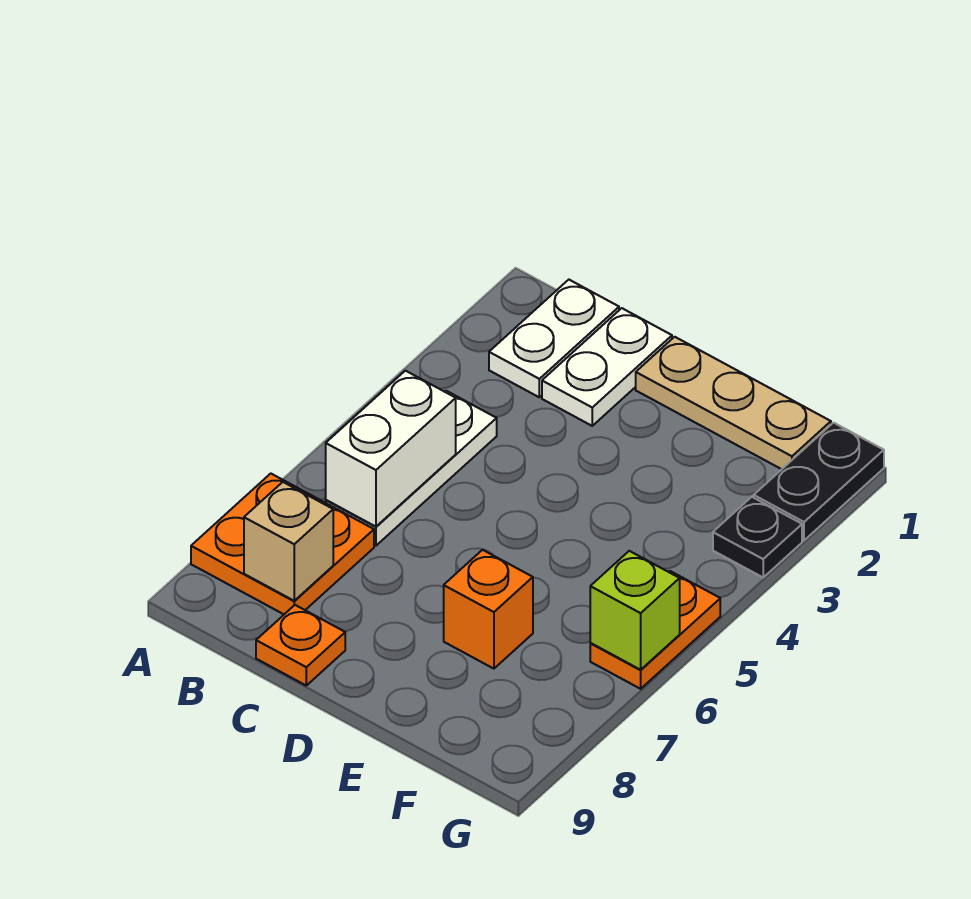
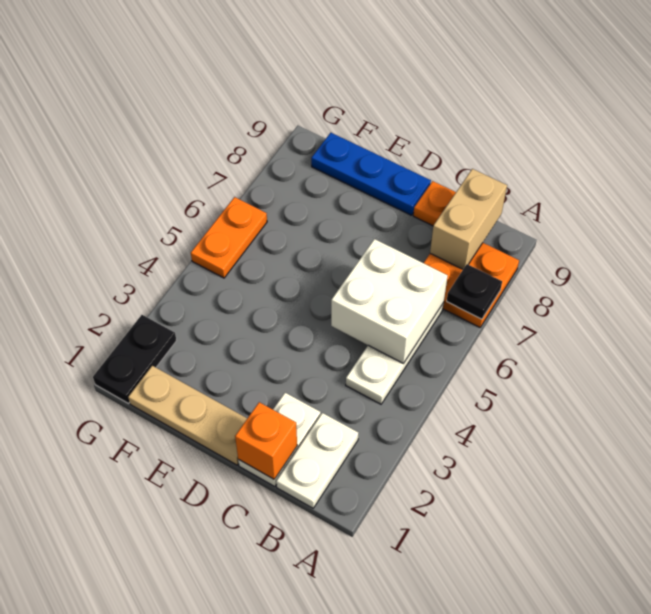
white 1x2 brick [326,371,456,527] -> white 2x2 brick [331,239,448,363]
tan 1x1 brick [244,482,333,601] -> tan 1x2 brick [430,169,507,269]
none -> blue 1x3 plate [311,133,431,215]
orange 1x1 brick [444,550,533,669] -> orange 1x1 brick moved to [235,402,297,479]
black 1x1 plate [713,497,802,577] -> black 1x1 plate moved to [447,264,502,319]
lime 1x1 brick [590,551,680,670] -> none

